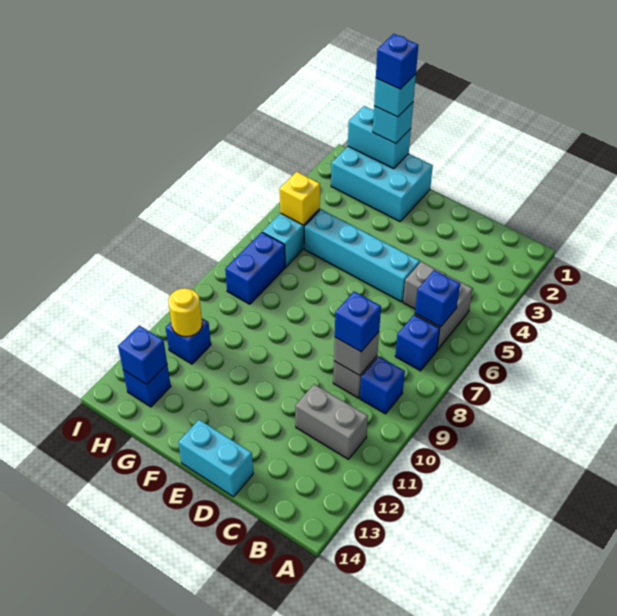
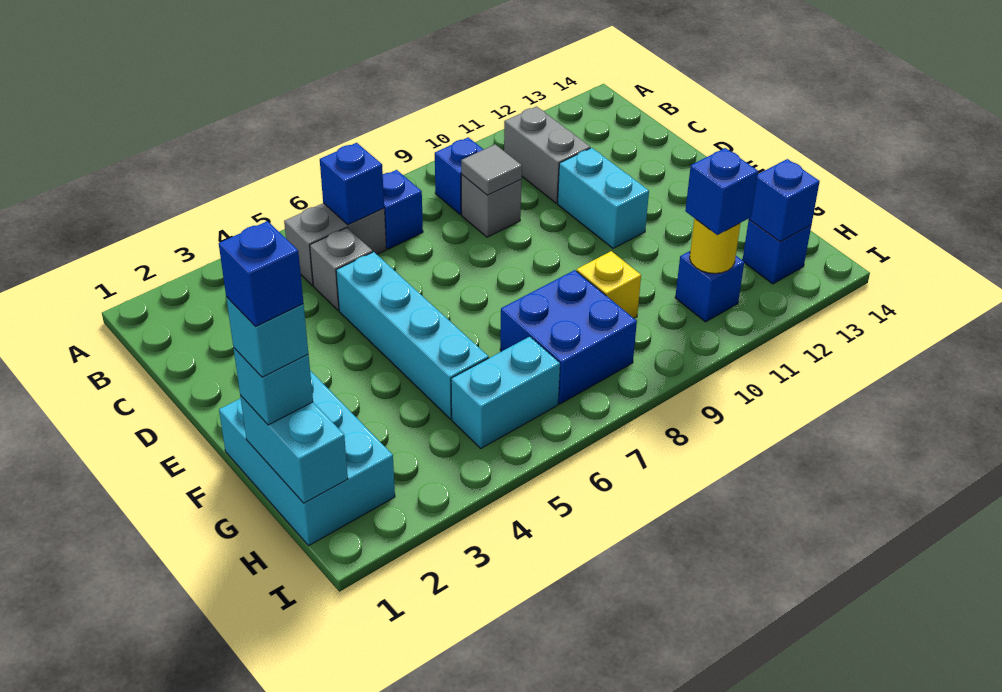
grey 1x1 brick [334,332,379,376] -> grey 1x1 tile [461,144,522,195]
blue 1x1 brick [335,291,381,352] -> blue 1x1 brick moved to [685,148,758,235]
cyan 1x2 brick [178,420,253,497] -> cyan 1x2 brick moved to [558,148,649,248]
yellow 1x1 brick [280,172,320,225] -> yellow 1x1 brick moved to [577,251,641,318]
blue 1x2 brick [225,232,285,304] -> blue 2x2 brick [500,270,637,404]

